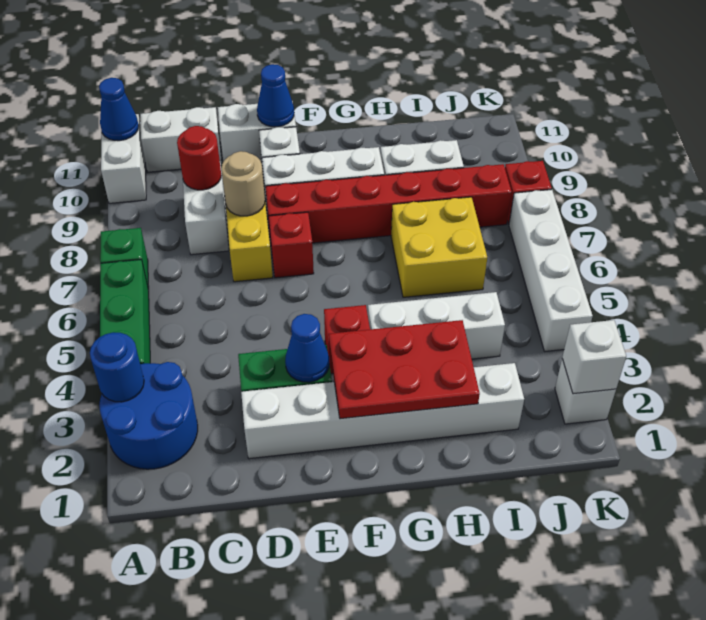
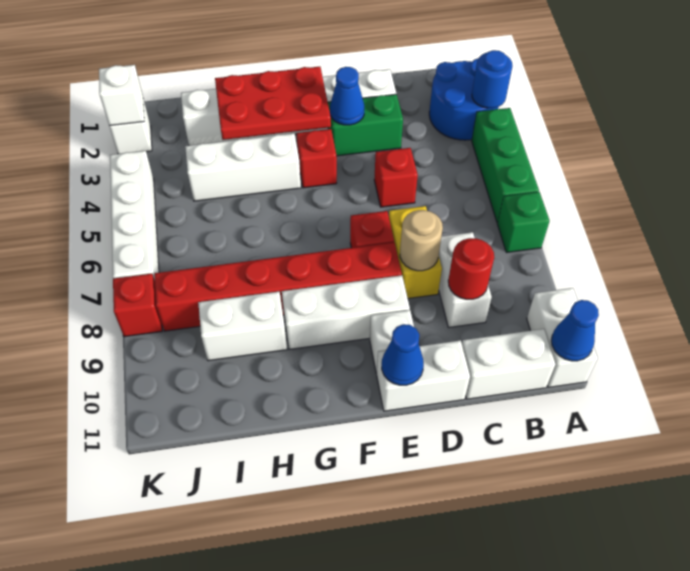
none -> red 1x1 brick [374,148,418,207]
yellow 2x2 brick [391,197,487,297] -> none

